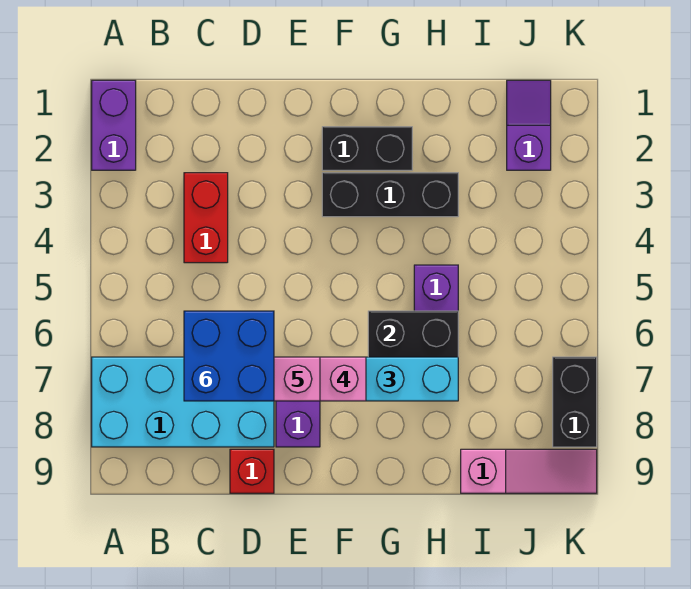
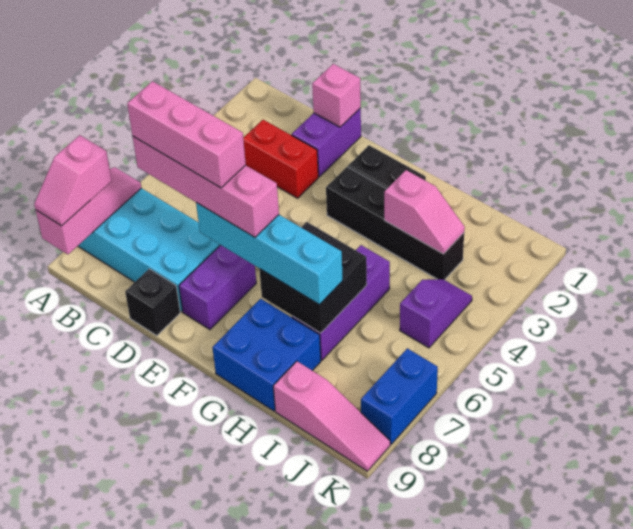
purple 1x2 brick [92,80,136,170] -> purple 1x2 brick moved to [292,108,361,177]
none -> pink 1x3 slope [36,167,141,254]
none -> pink 1x2 slope [34,135,112,226]
red 1x2 brick [184,173,228,263] -> red 1x2 brick turned to [243,120,318,198]
blue 2x2 brick [184,311,274,401] -> blue 2x2 brick moved to [212,299,321,411]
none -> pink 1x1 brick [312,64,361,127]
red 1x1 brick [230,449,274,493] -> black 1x1 brick [125,269,180,336]
black 1x3 brick [322,173,458,217] -> black 1x4 brick [326,167,464,280]
none -> pink 1x2 slope [384,170,465,254]
purple 1x2 slope [507,80,551,170] -> purple 1x2 slope moved to [400,279,472,348]
black 1x2 brick [553,357,597,447] -> blue 1x2 brick [361,348,438,444]

